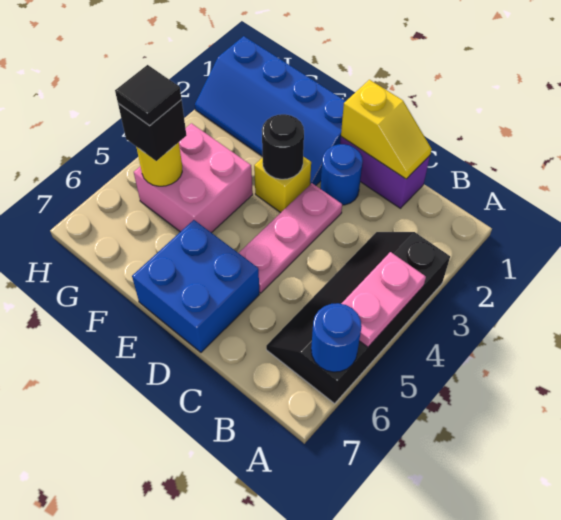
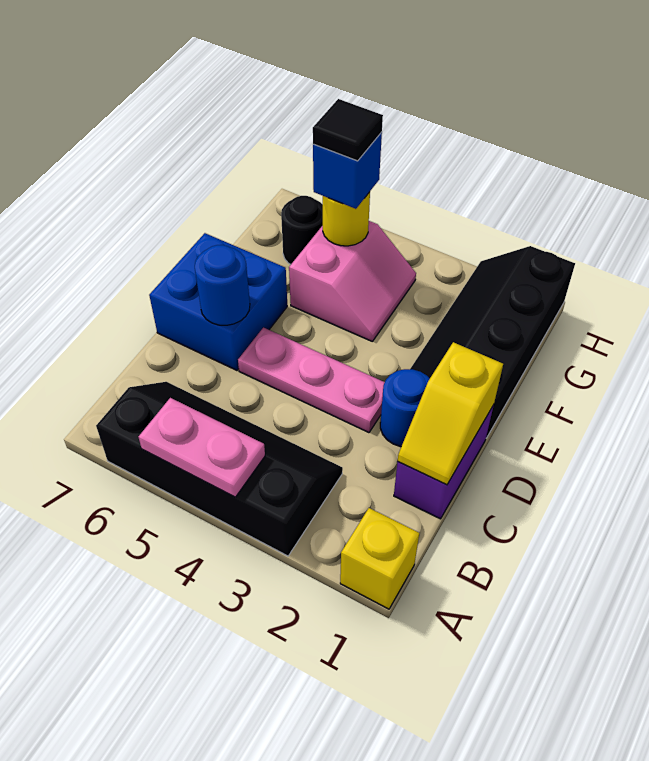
blue 1x1 round brick [311,303,362,372] -> blue 1x1 round brick moved to [195,245,250,325]
blue 2x4 slope [195,36,346,186] -> black 2x4 slope [410,246,575,438]
yellow 1x1 brick [254,157,311,212] -> yellow 1x1 brick moved to [340,508,419,609]
black 1x1 round brick [262,114,304,179] -> black 1x1 round brick moved to [281,196,323,264]
pink 2x2 brick [134,123,253,233] -> pink 2x2 slope [289,221,416,341]
black 1x1 brick [118,100,187,161] -> blue 1x1 brick [313,132,382,209]

